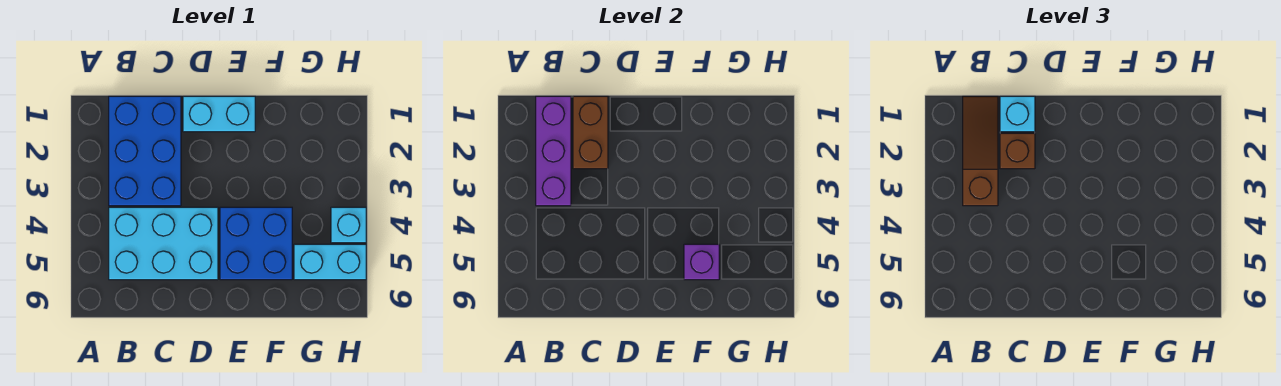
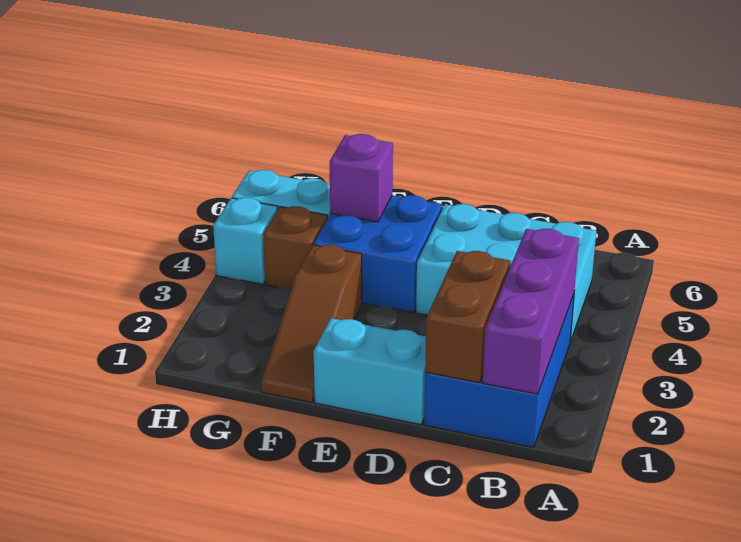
brown 1x3 slope [963,96,998,206] -> brown 1x3 slope moved to [261,245,362,402]
cyan 1x1 brick [1000,96,1035,132] -> none
brown 1x1 brick [1000,133,1035,169] -> brown 1x1 brick moved to [263,206,327,290]

